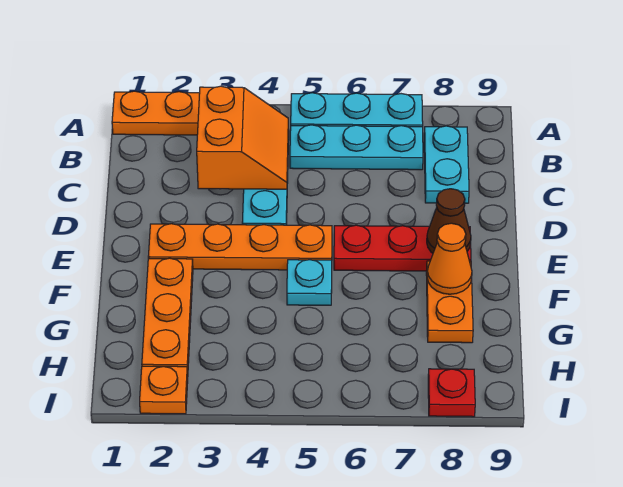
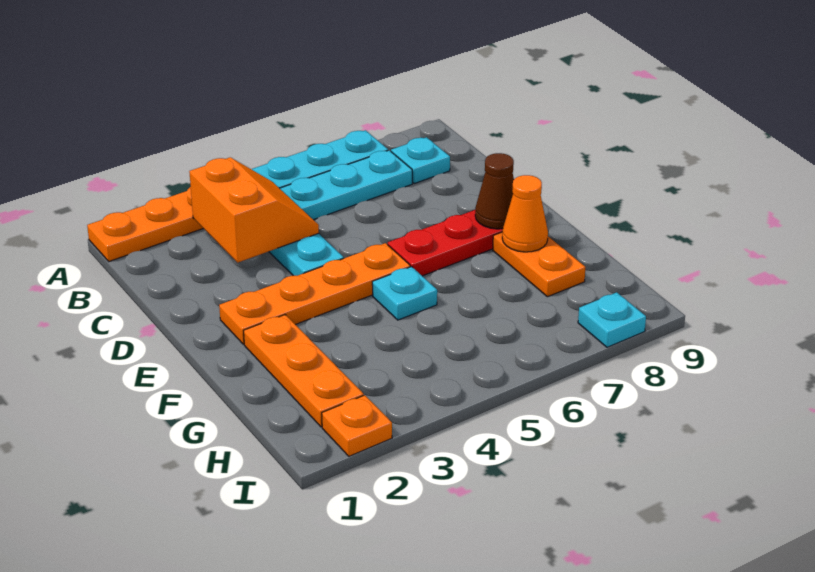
cyan 1x2 plate [424,126,469,203] -> cyan 1x1 plate [391,137,450,183]
red 1x1 plate [428,369,475,417] -> cyan 1x1 plate [578,292,646,347]

